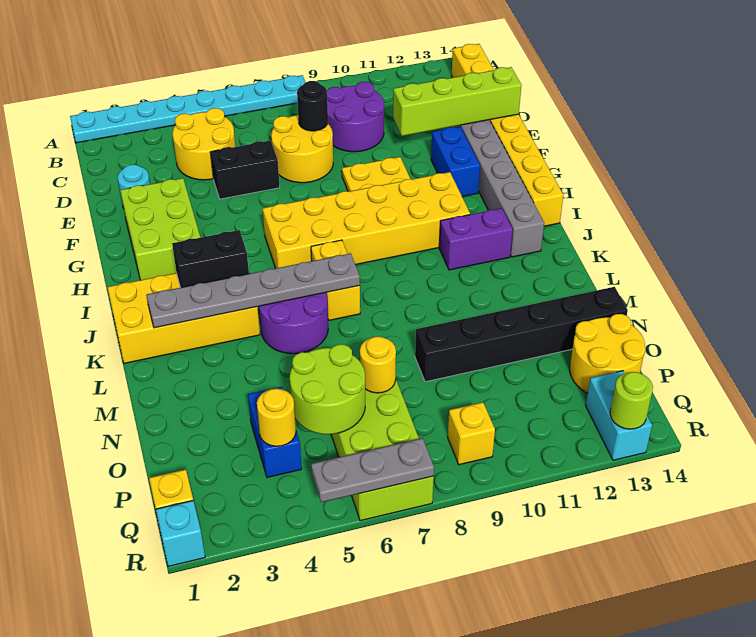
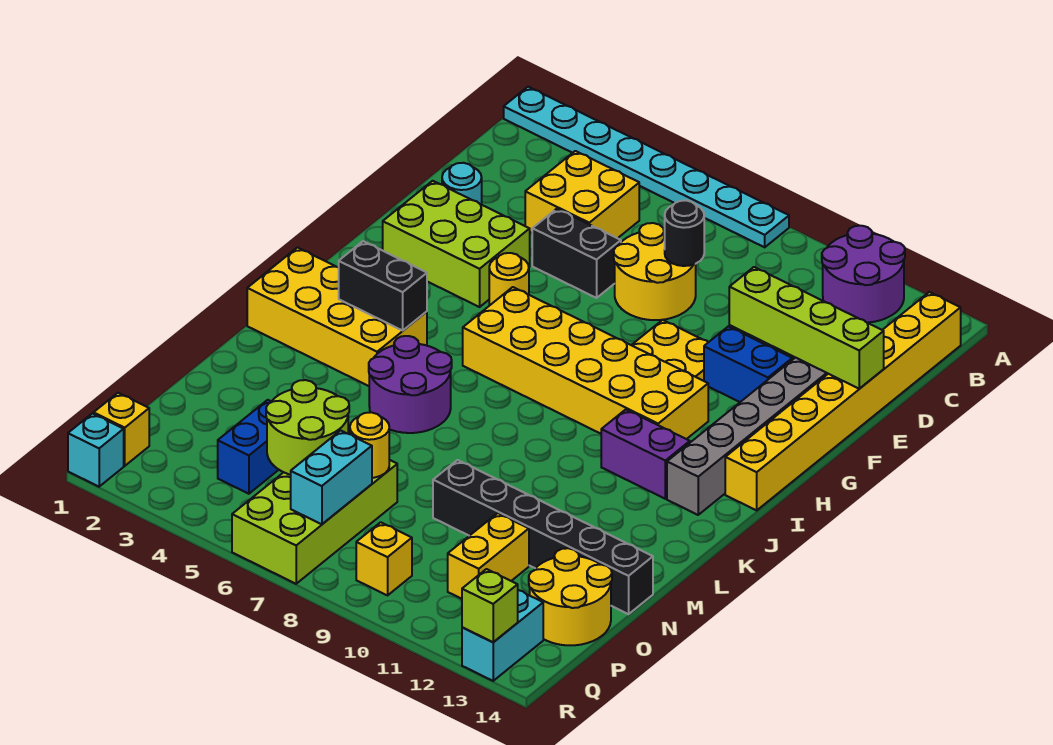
yellow 2x2 round brick [173,108,235,180] -> yellow 2x2 brick [525,151,639,238]
purple 2x2 round brick [327,82,384,152] -> purple 2x2 round brick moved to [822,226,905,323]
lime 2x3 brick [120,178,201,280] -> lime 2x3 brick turned to [383,181,530,307]
blue 1x2 brick [431,127,480,197] -> blue 1x2 brick turned to [704,326,792,402]
yellow 1x2 brick [311,240,360,320] -> yellow 1x2 brick moved to [448,513,529,599]
grey 1x6 plate [146,253,360,328] -> none
yellow 1x1 round brick [257,389,296,446] -> yellow 1x1 round brick moved to [489,253,529,306]
none -> cyan 1x2 brick [291,430,372,524]
grey 1x3 plate [311,438,434,502] -> none
lime 1x1 round brick [610,372,653,429] -> lime 1x1 brick [462,569,518,642]

